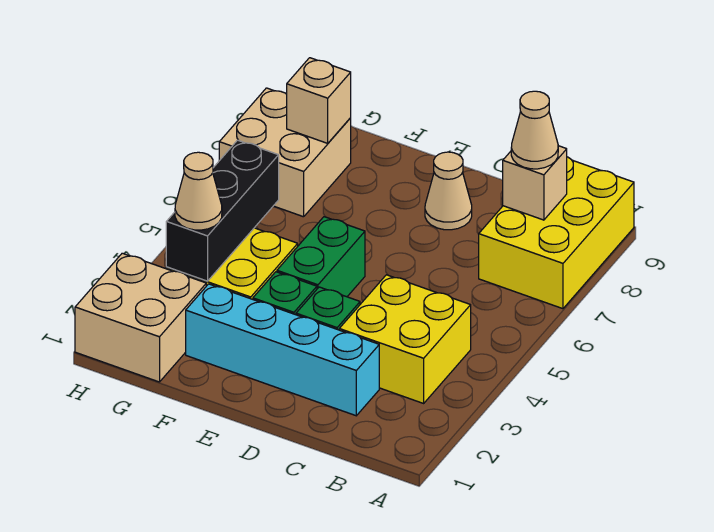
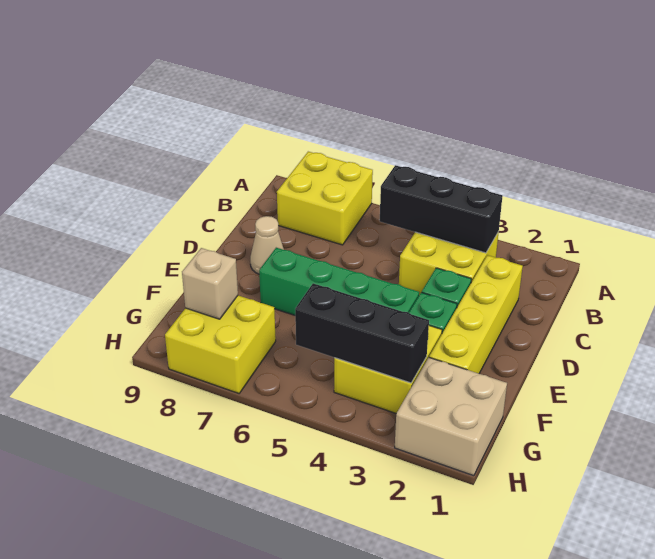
yellow 2x3 brick [479,157,634,309] -> yellow 2x2 brick [277,152,373,245]
none -> black 1x3 brick [380,165,503,253]
tan 1x1 brick [503,146,567,220] -> none
tan 1x1 cone [511,91,558,169] -> none
cyan 1x4 brick [186,284,379,416] -> yellow 1x4 brick [429,255,523,373]
green 1x2 brick [277,217,365,297] -> green 1x4 brick [259,248,419,315]
tan 1x1 cone [175,152,222,230] -> none
tan 2x2 brick [219,88,351,217] -> yellow 2x2 brick [165,295,276,393]

